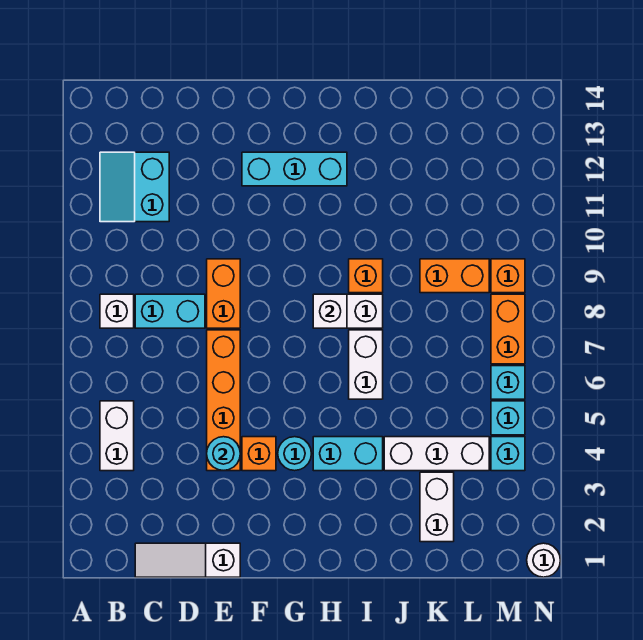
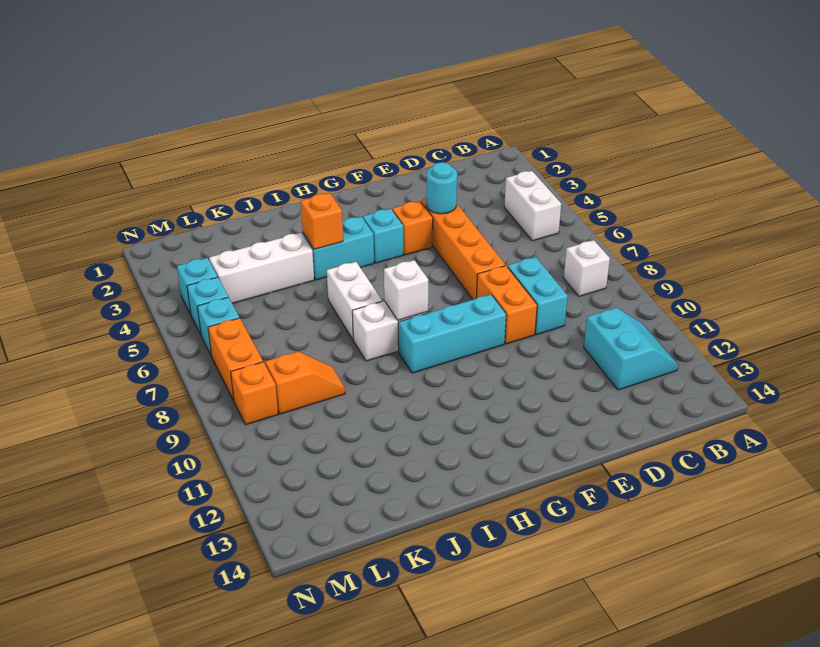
white 1x3 slope [135,543,240,577] -> none
cyan 1x2 brick [135,294,205,328] -> cyan 1x2 brick turned to [508,257,568,335]
cyan 1x3 brick [242,152,347,186] -> cyan 1x3 brick moved to [398,295,506,373]
cyan 1x1 round brick [278,437,312,471] -> cyan 1x1 brick [363,209,403,263]
orange 1x1 brick [349,259,383,293] -> orange 1x1 brick moved to [301,193,343,249]
white 1x2 brick [420,472,454,542] -> none
orange 1x2 brick [420,259,489,293] -> orange 1x2 slope [265,351,345,414]
white 1x1 round brick [527,543,560,577] -> none

